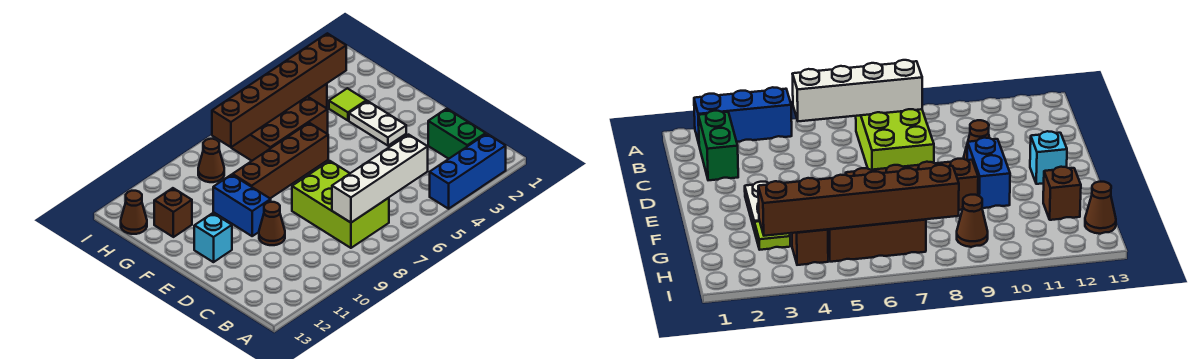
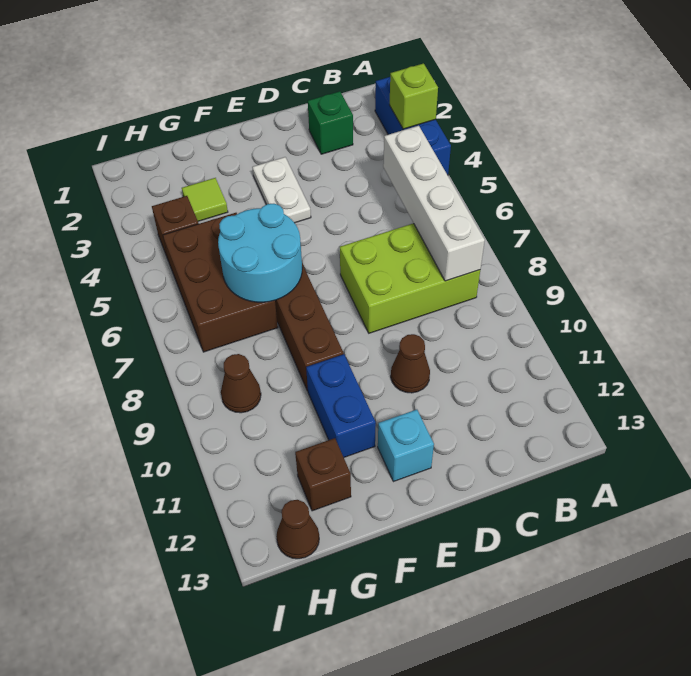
none -> lime 1x1 brick [390,63,438,129]
green 1x2 brick [428,109,486,159] -> green 1x1 brick [308,91,353,154]
white 1x2 plate [349,101,406,146] -> white 1x2 plate turned to [252,157,311,223]
blue 1x2 brick [213,175,271,236] -> blue 1x2 brick turned to [306,354,376,457]
none -> cyan 2x2 round brick [218,204,302,302]
brown 1x6 brick [212,33,346,147] -> none

